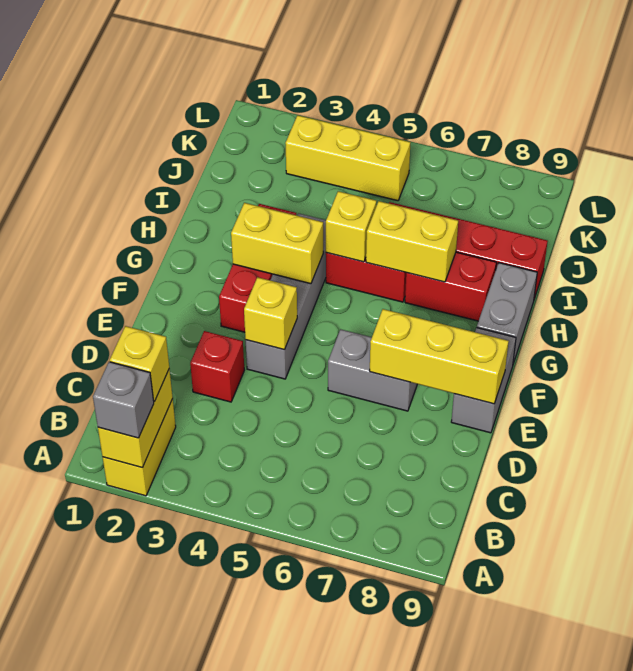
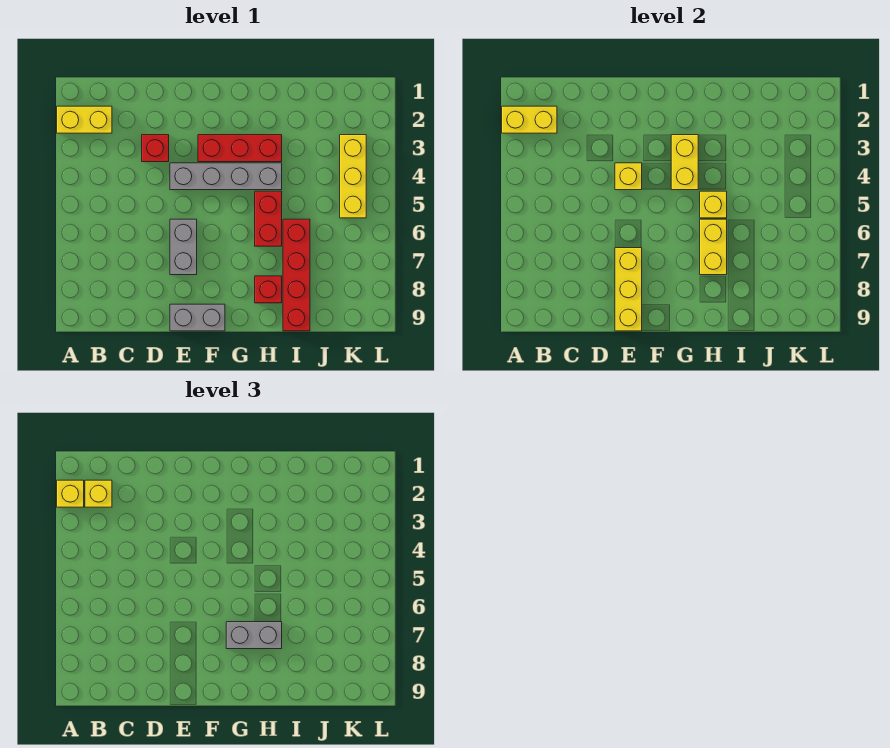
grey 1x1 brick [93,362,154,438] -> yellow 1x1 brick [57,480,84,507]
grey 1x2 brick [477,263,537,363] -> grey 1x2 brick moved to [226,622,282,649]
red 1x2 brick [405,252,496,321] -> red 1x1 brick [255,276,282,303]

